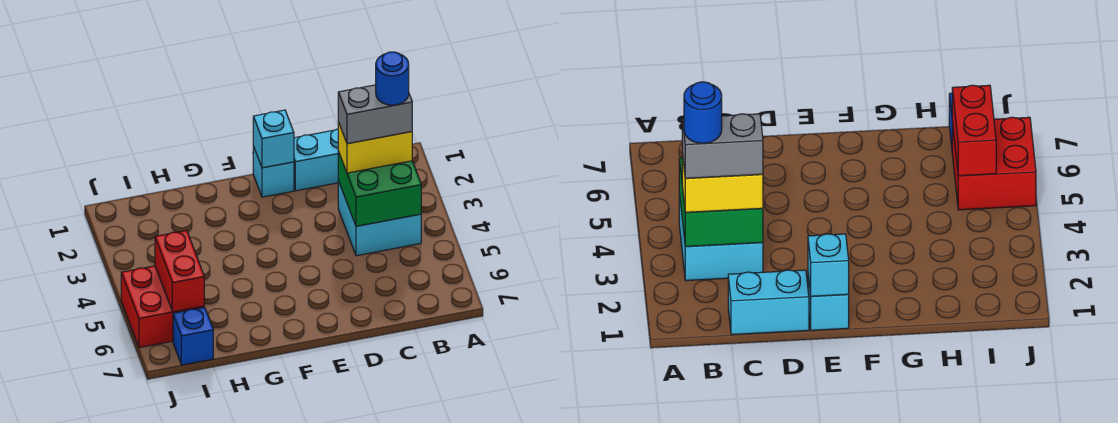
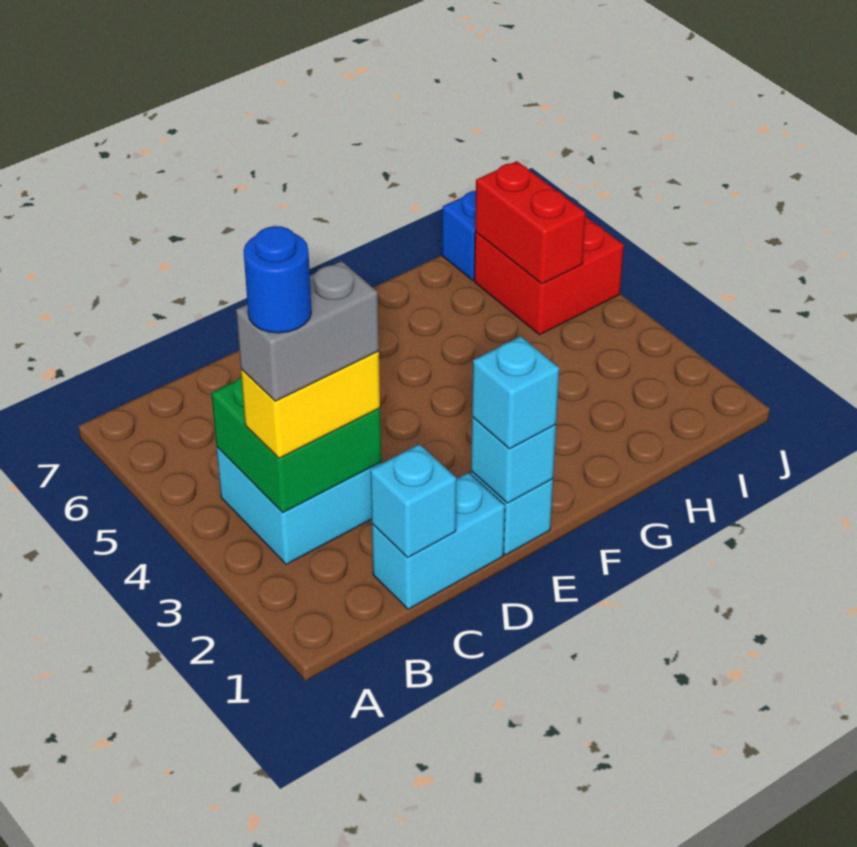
none -> cyan 1x1 brick [370,444,456,557]
none -> cyan 1x1 brick [472,336,559,449]

